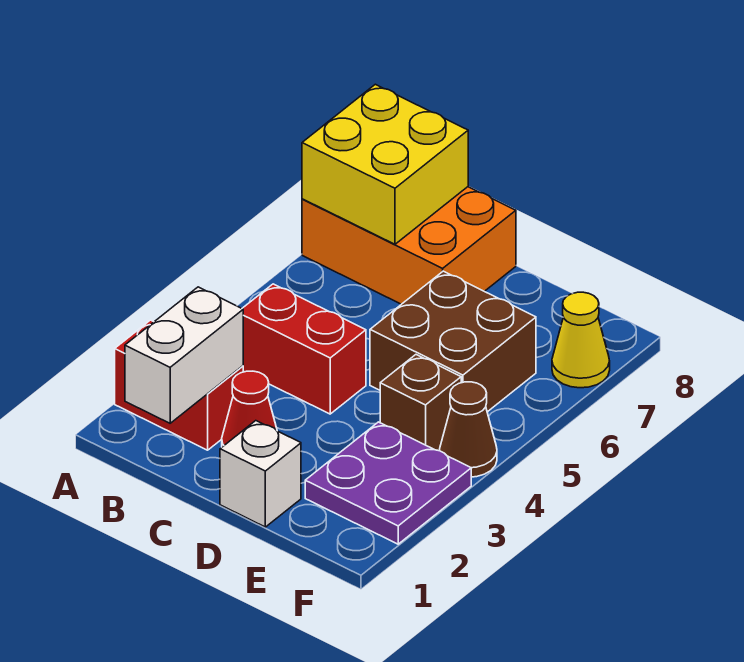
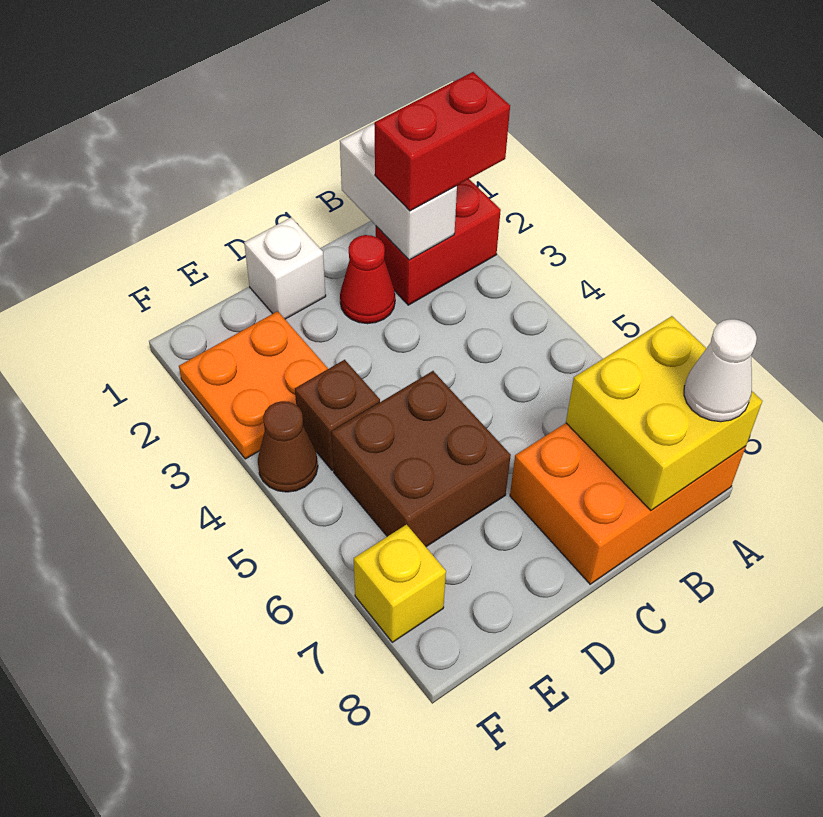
none -> white 1x1 cone [684,319,757,422]
red 1x2 brick [242,284,366,414] -> red 1x2 brick moved to [374,72,510,211]
purple 2x2 plate [305,422,471,544] -> orange 2x2 plate [179,311,328,459]
yellow 1x1 cone [552,292,610,388] -> yellow 1x1 brick [354,525,446,642]

